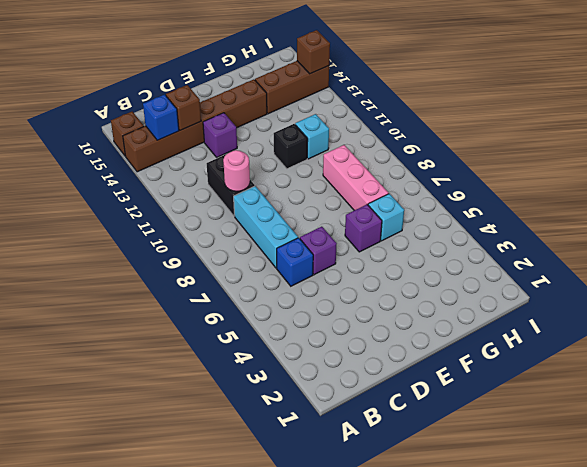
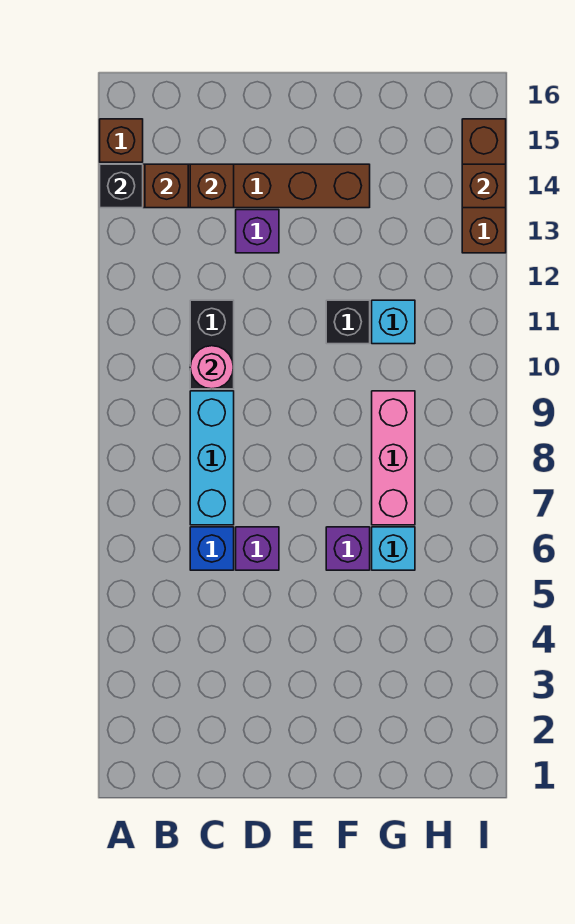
none -> black 1x1 brick [100,164,143,208]
blue 1x1 brick [143,94,179,140] -> brown 1x1 brick [145,164,188,208]
brown 1x3 brick [255,61,329,114] -> brown 1x3 brick turned to [462,119,506,253]

